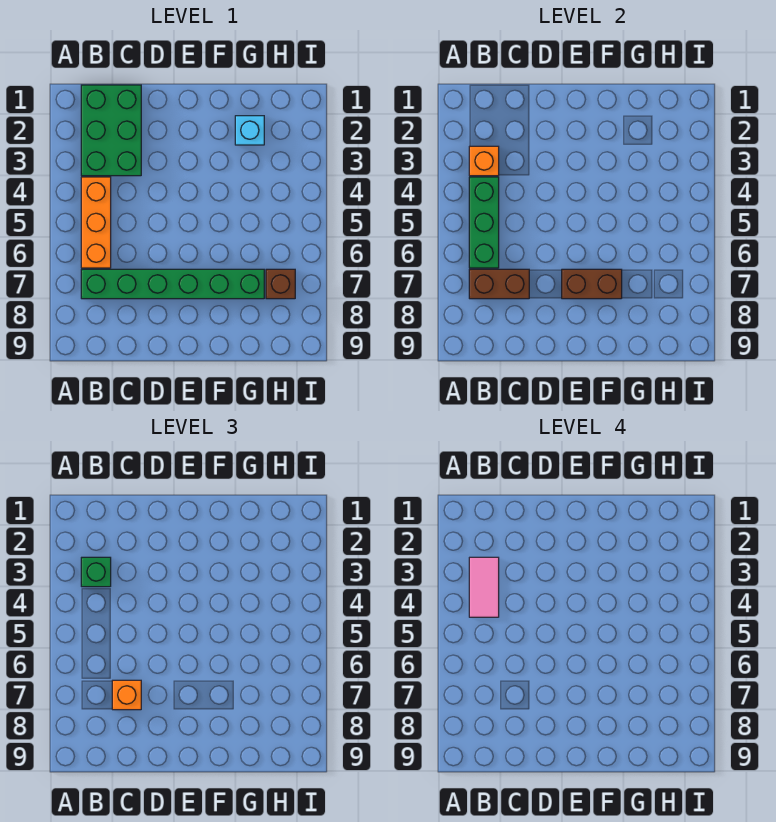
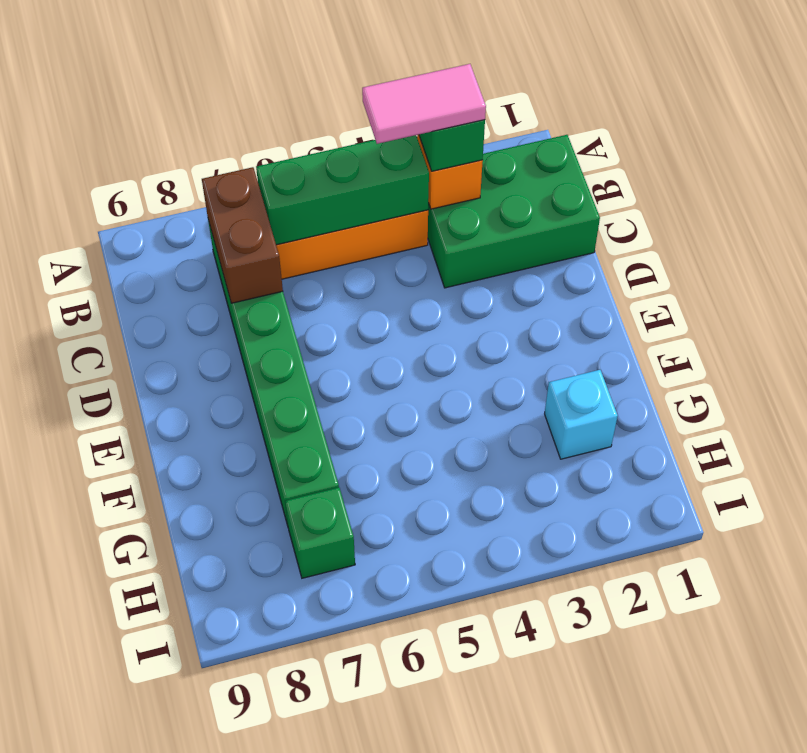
orange 1x1 brick [112,680,141,710] -> none
brown 1x2 brick [562,269,622,299] -> none
brown 1x1 brick [266,269,295,299] -> green 1x1 brick [285,488,355,578]

